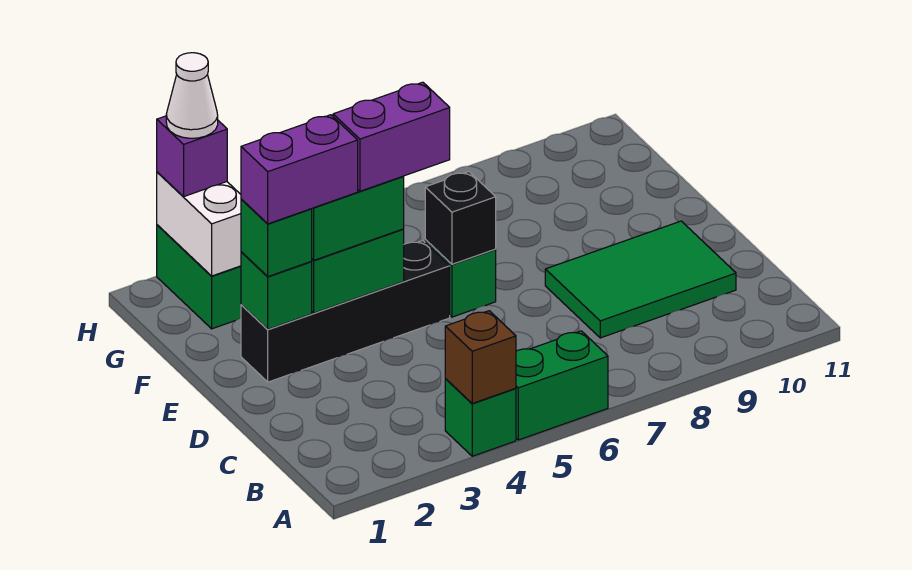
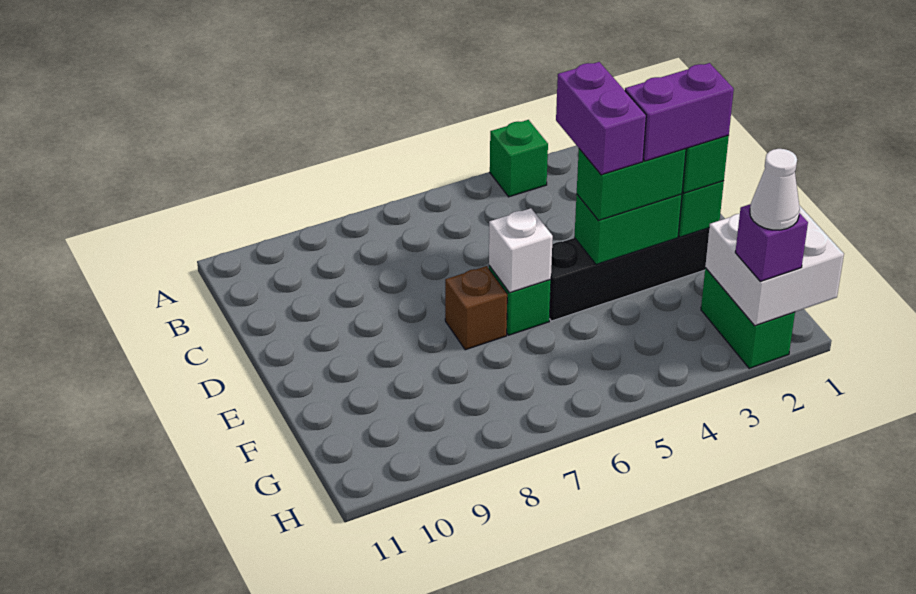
brown 1x1 brick [445,311,516,403] -> brown 1x1 brick moved to [445,266,507,350]
green 1x2 brick [516,331,608,440] -> none
green 2x3 tile [545,221,736,338] -> none
purple 1x2 brick [333,82,450,191] -> purple 1x2 brick turned to [556,62,646,175]
black 1x1 brick [425,172,496,264] -> white 1x1 brick [489,208,553,293]
white 1x2 brick [157,172,241,276] -> white 2x2 brick [705,205,844,326]

